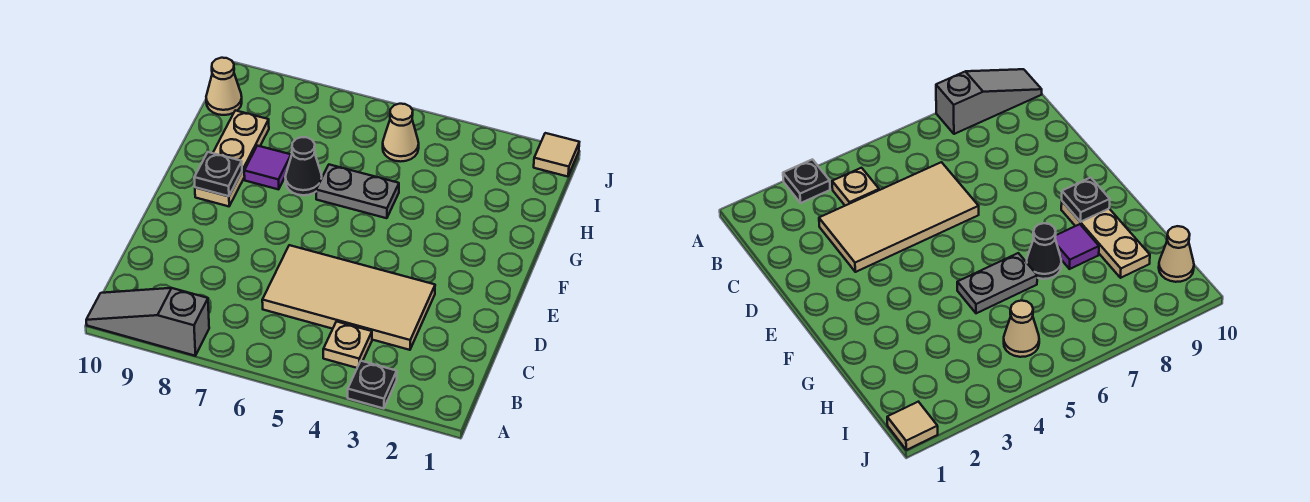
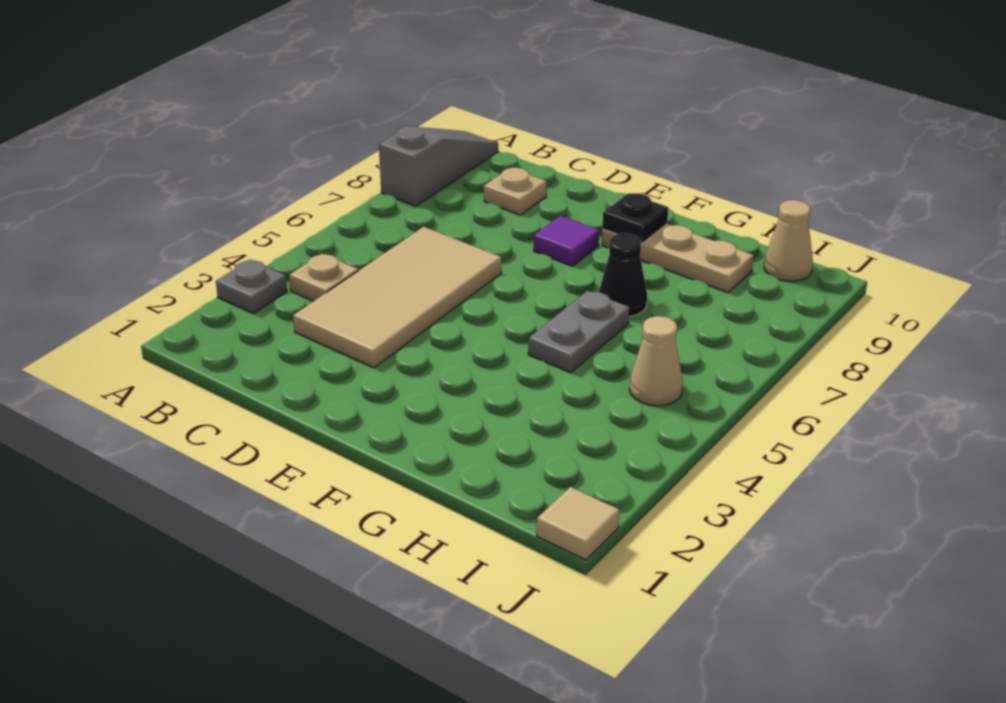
black 1x1 plate [348,361,397,409] -> grey 1x1 plate [216,260,287,313]
none -> tan 1x1 plate [484,168,546,215]
purple 1x1 tile [244,146,291,189] -> purple 1x1 tile moved to [534,216,599,266]

